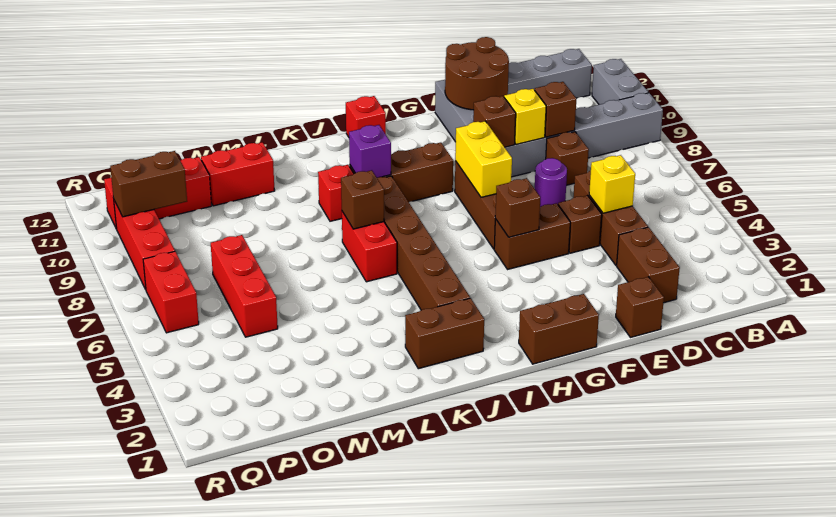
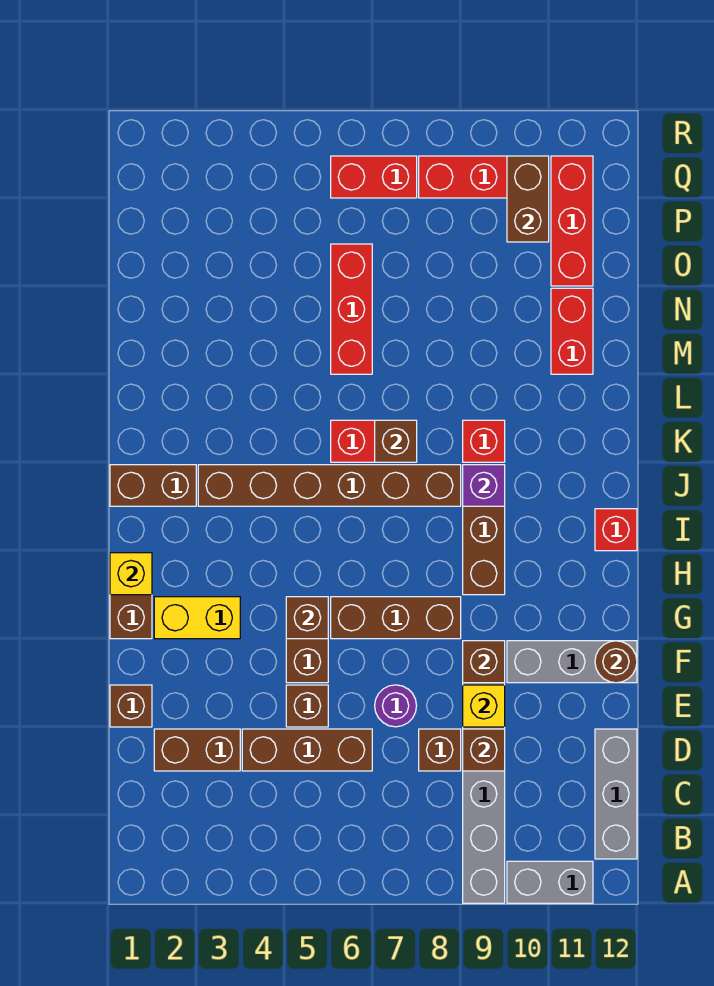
yellow 1x1 brick [589,155,635,213] -> yellow 1x1 brick moved to [110,553,152,595]
brown 2x2 round brick [445,37,509,110] -> brown 1x1 round brick [595,641,637,683]
yellow 1x2 brick [455,121,512,197] -> yellow 1x2 brick moved to [154,597,240,639]
brown 1x2 brick [405,298,484,369] -> brown 1x2 brick turned to [110,465,196,506]
red 1x3 brick [211,235,278,337] -> red 1x3 brick turned to [331,244,372,374]

